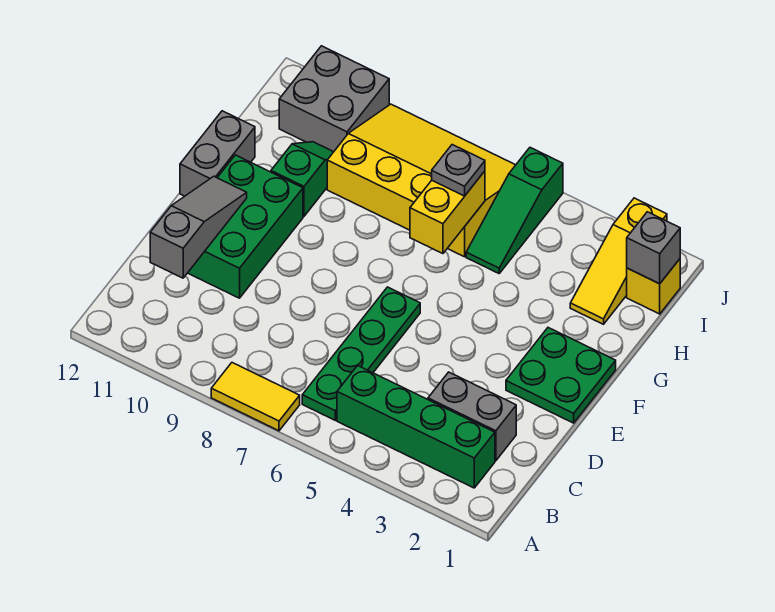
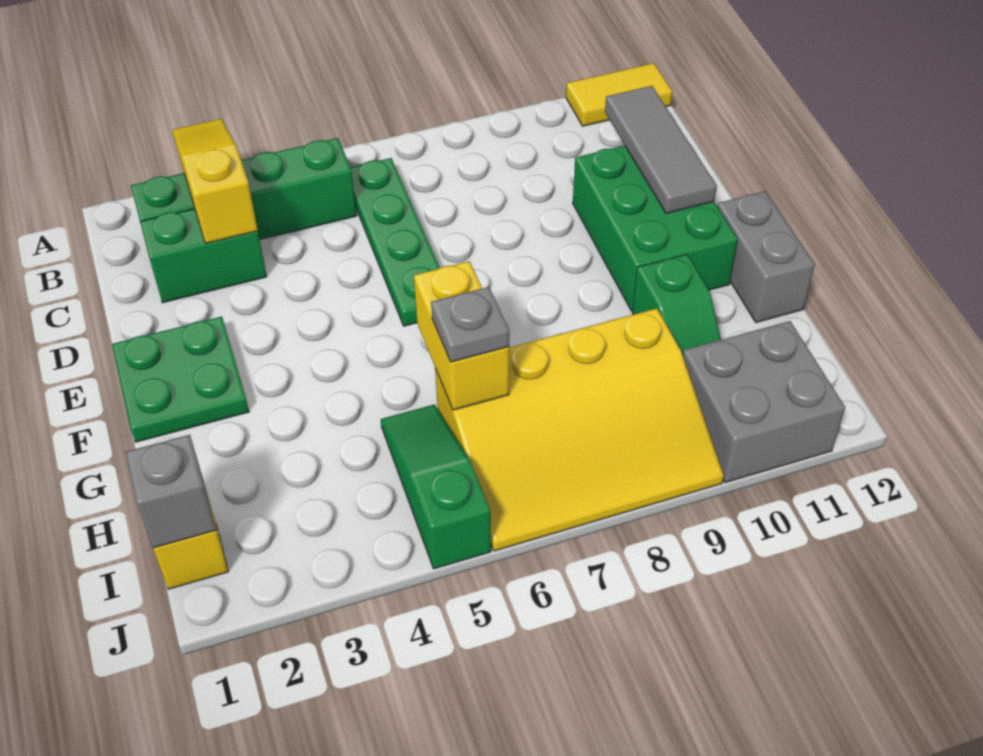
yellow 1x2 tile [211,363,300,431] -> yellow 1x2 tile moved to [566,63,672,126]
grey 1x2 brick [428,372,516,461] -> green 1x2 brick [140,209,267,303]
grey 1x3 slope [150,176,247,278] -> grey 1x3 tile [605,86,717,213]
yellow 1x3 slope [570,198,667,324] -> yellow 1x3 slope moved to [172,119,258,243]

